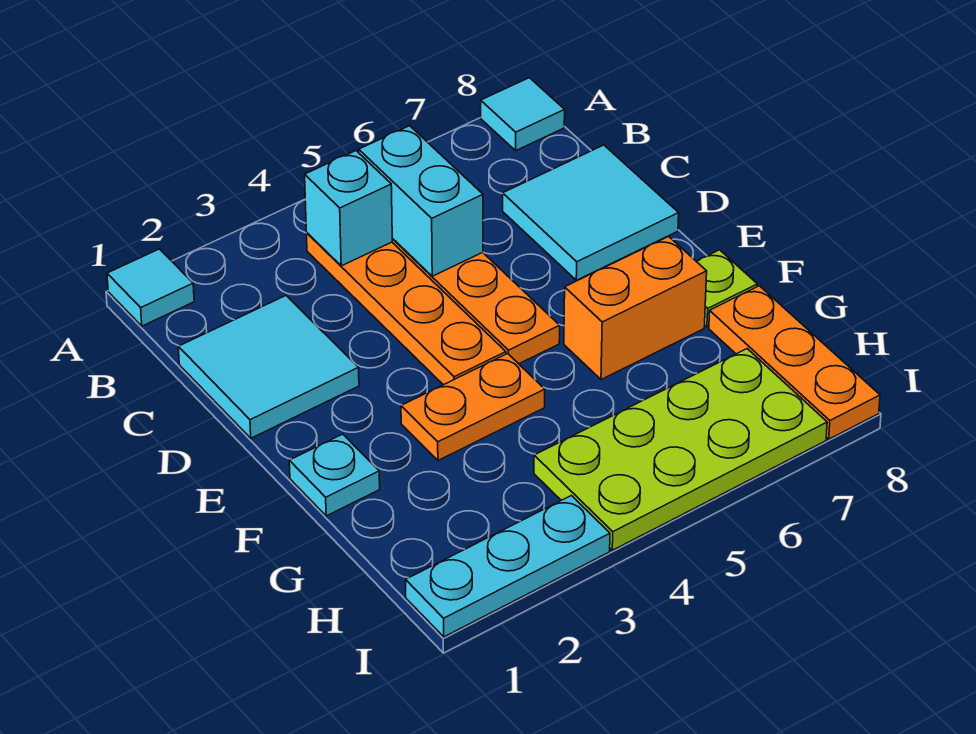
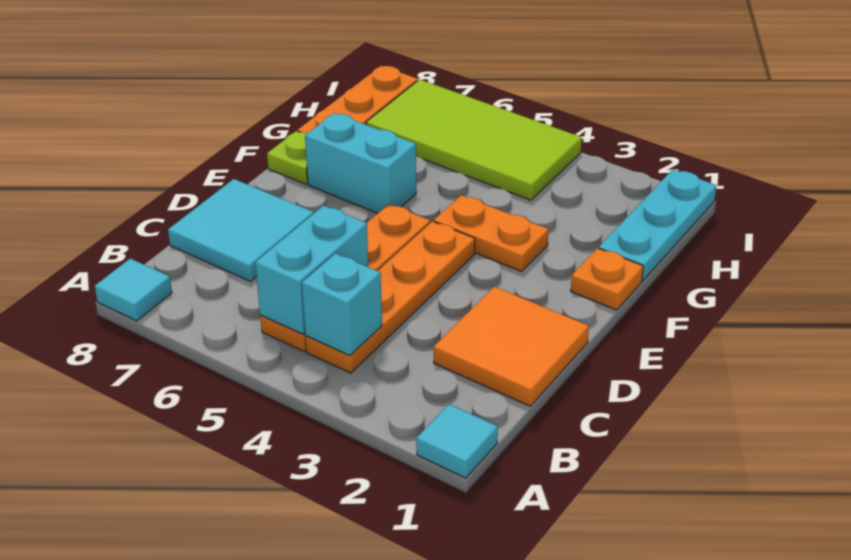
cyan 2x2 tile [178,296,359,438] -> orange 2x2 tile [434,287,589,406]
cyan 1x1 plate [289,434,380,516] -> orange 1x1 plate [571,248,643,310]
orange 1x2 brick [564,236,707,380] -> cyan 1x2 brick [305,113,416,213]
lime 2x4 plate [534,349,827,550] -> lime 2x4 tile [366,79,582,200]
cyan 1x3 plate [406,496,610,637] -> cyan 1x3 plate turned to [599,170,716,281]

